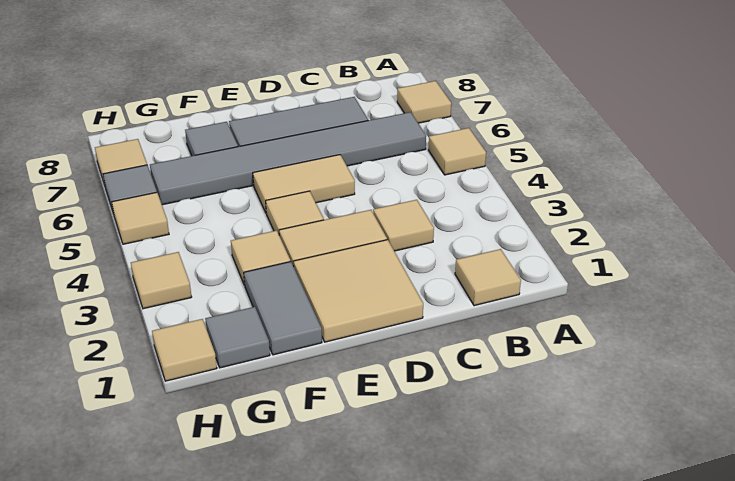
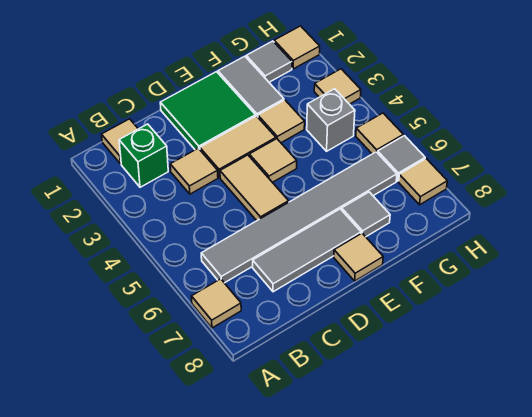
tan 1x1 tile [429,128,486,175] -> tan 1x1 tile moved to [334,233,383,281]
none -> green 1x1 brick [119,124,168,187]
tan 2x2 tile [294,240,423,342] -> green 2x2 tile [160,72,256,150]
tan 1x2 tile [253,155,355,213] -> tan 1x2 tile turned to [220,155,289,221]
none -> grey 1x1 brick [307,89,355,151]

